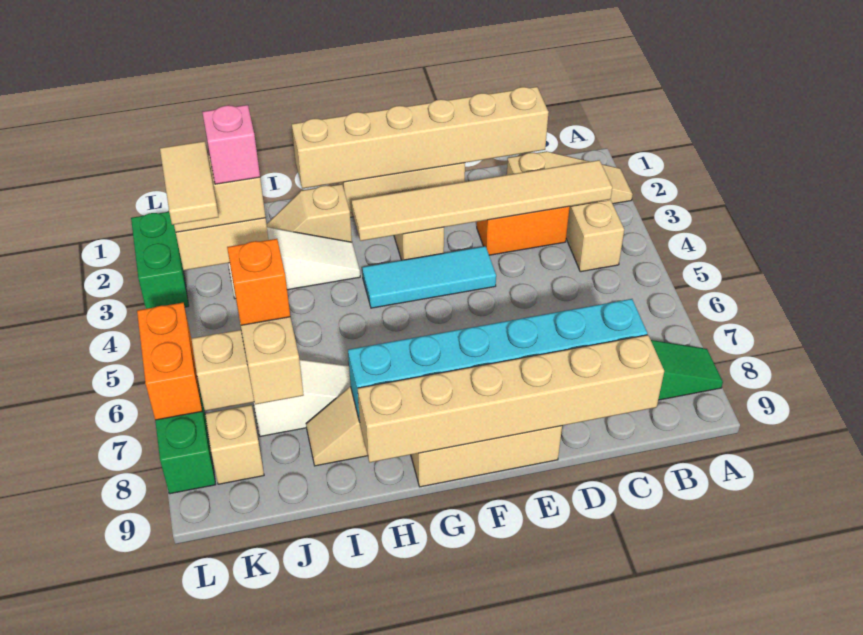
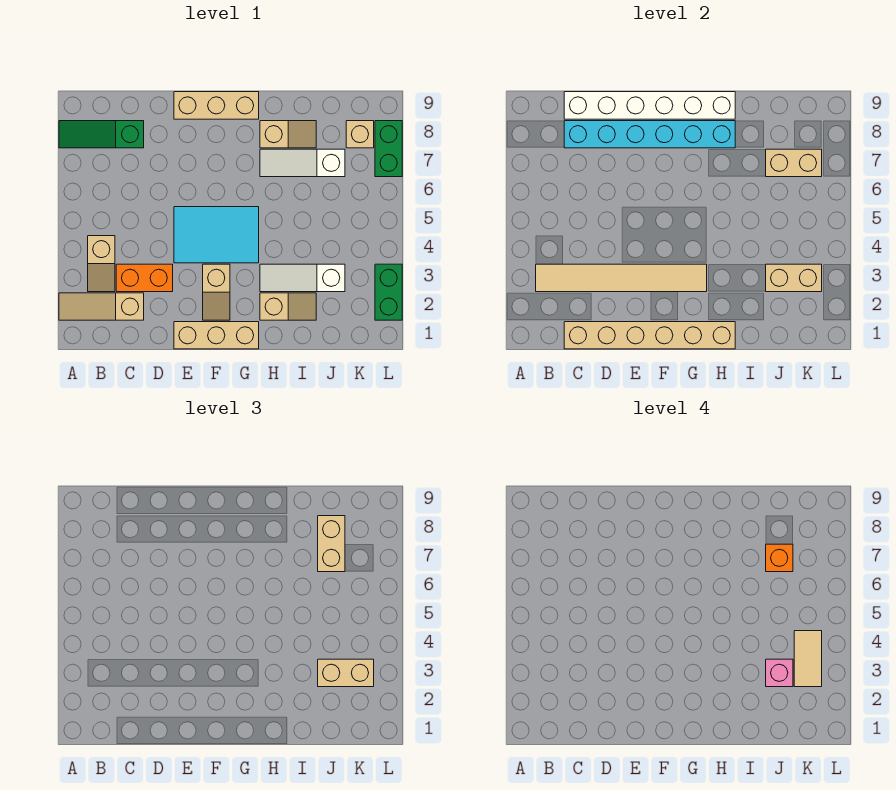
tan 1x6 brick [358,335,664,462] -> white 1x6 brick [564,92,735,119]
cyan 1x3 tile [362,246,496,308] -> cyan 2x3 tile [174,207,259,263]
orange 1x2 brick [137,303,202,420] -> none

